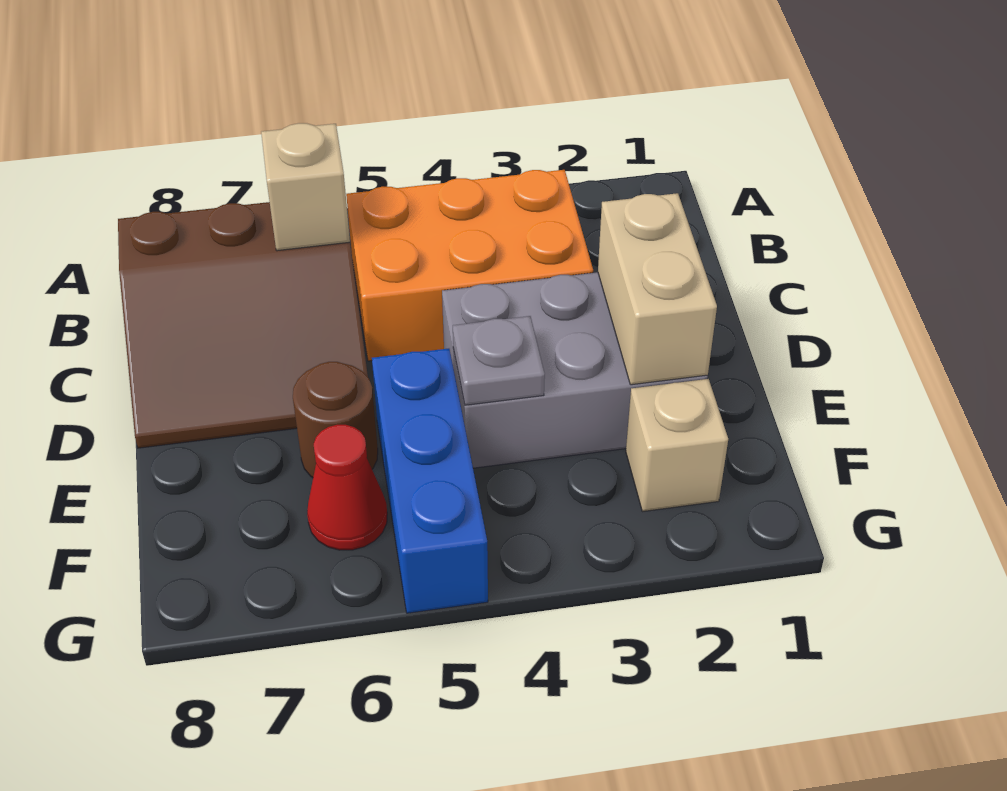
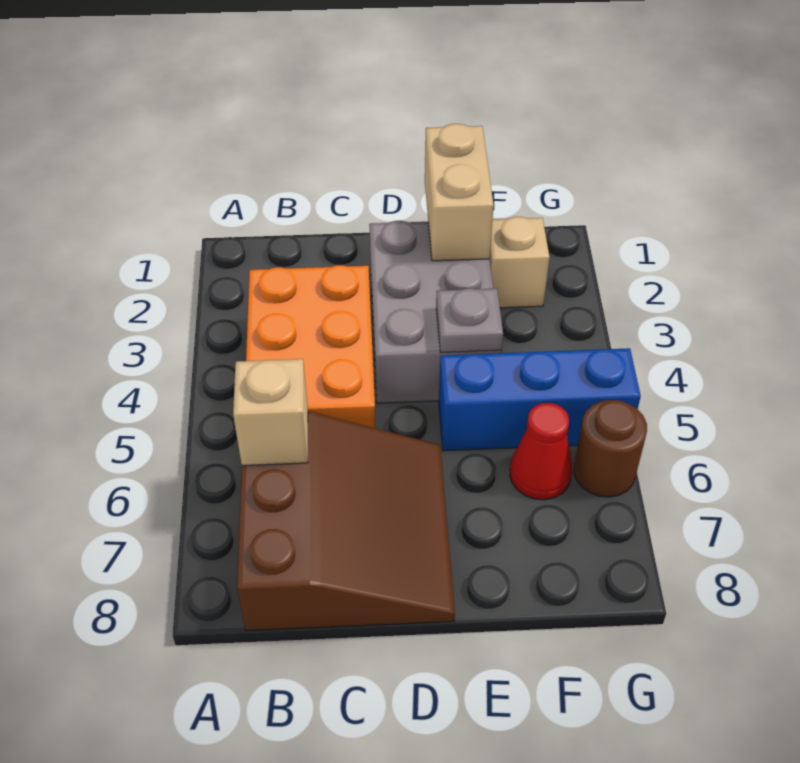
tan 1x2 brick [598,193,717,385] -> tan 1x2 brick turned to [425,124,494,261]
brown 1x1 round brick [293,362,378,478] -> brown 1x1 round brick moved to [574,400,647,497]

